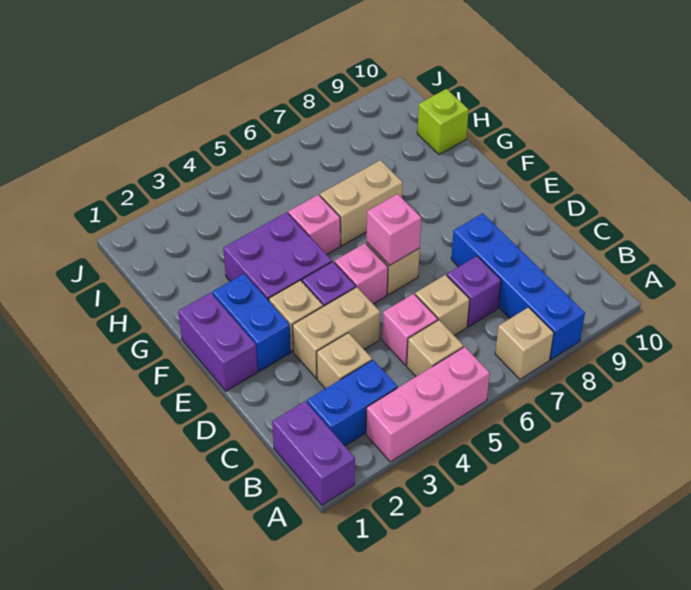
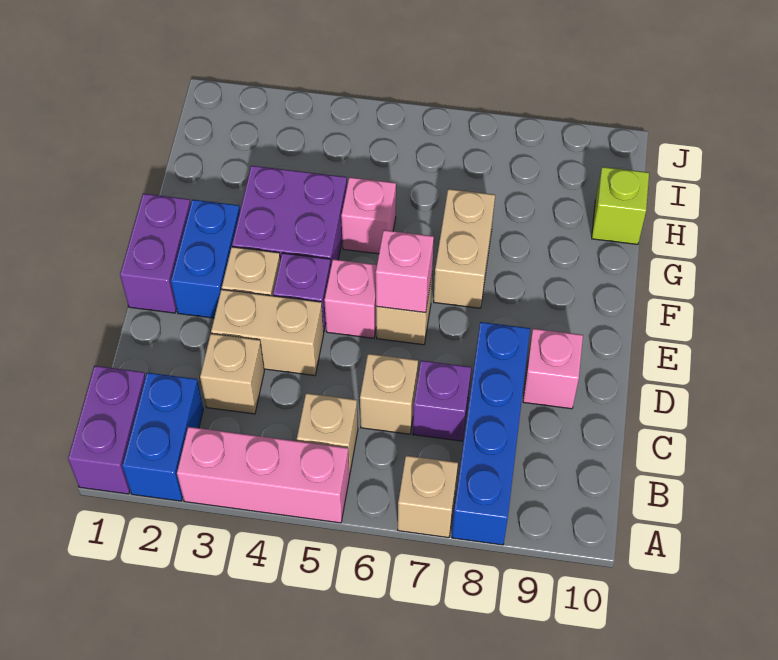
blue 1x2 brick [307,360,398,446] -> blue 1x2 brick turned to [122,373,203,501]
pink 1x1 brick [382,294,438,365] -> pink 1x1 brick moved to [523,329,583,409]
tan 1x2 brick [320,160,403,246] -> tan 1x2 brick turned to [434,189,495,308]

